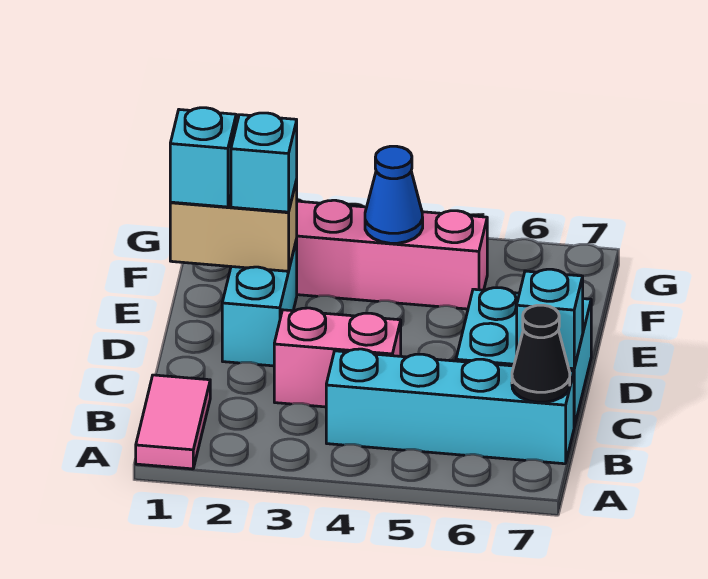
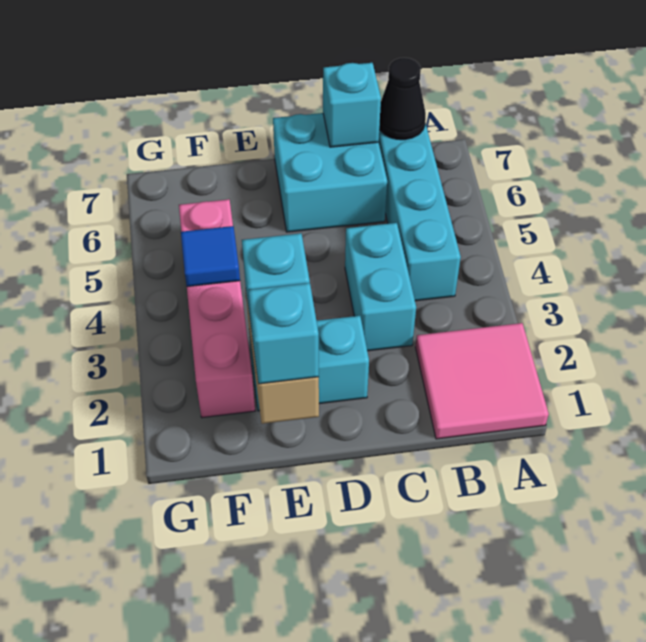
pink 1x2 tile [136,375,210,469] -> pink 2x2 tile [415,323,549,439]
pink 1x2 brick [274,308,401,407] -> cyan 1x2 brick [345,223,416,351]
blue 1x1 cone [365,146,423,243] -> blue 1x1 tile [181,226,240,287]

